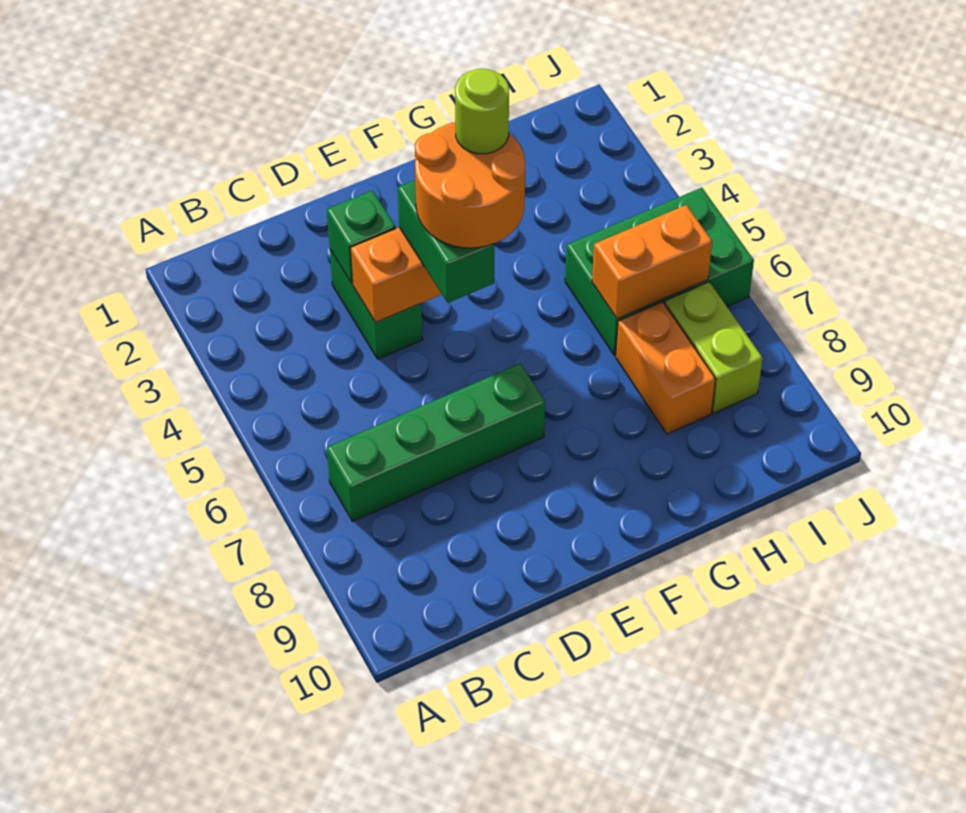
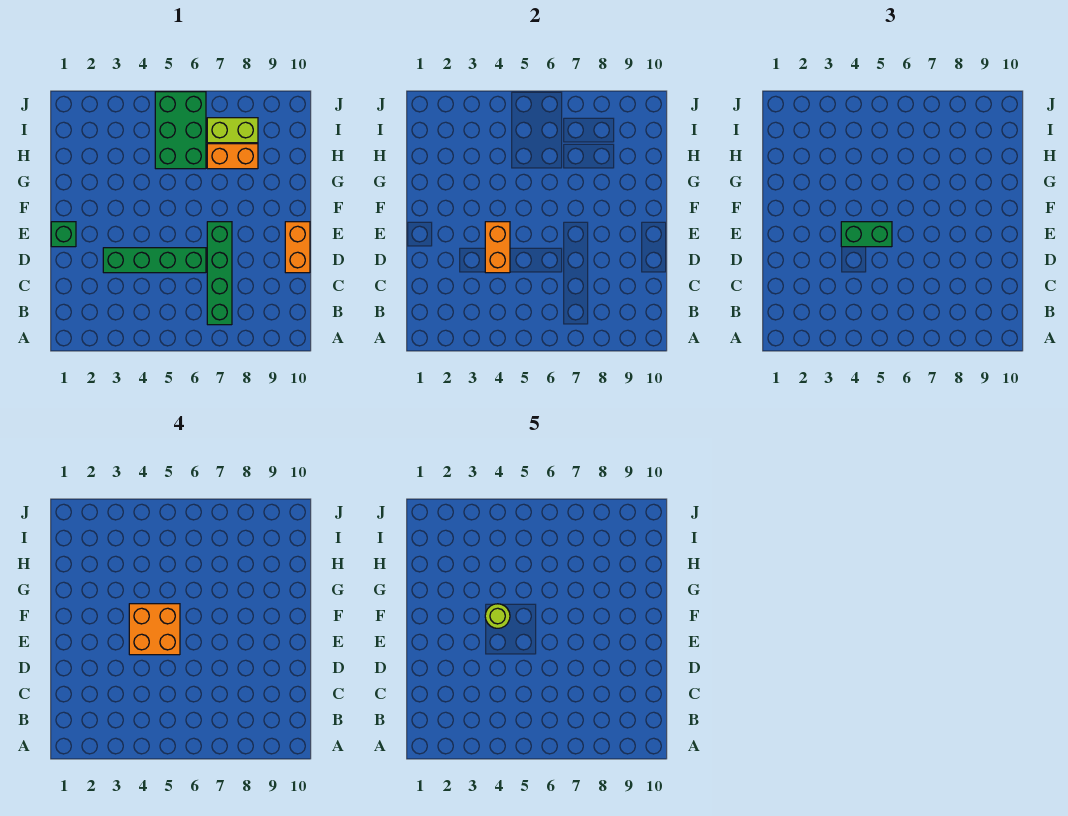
green 1x2 brick [330,250,423,359] -> green 1x4 brick [103,248,206,273]
green 1x1 brick [327,190,396,284] -> green 1x1 brick moved to [51,222,76,247]
orange 2x2 round brick [415,122,525,248] -> orange 2x2 brick [129,604,180,655]
orange 1x2 brick [592,205,712,319] -> orange 1x2 brick moved to [285,222,310,273]

